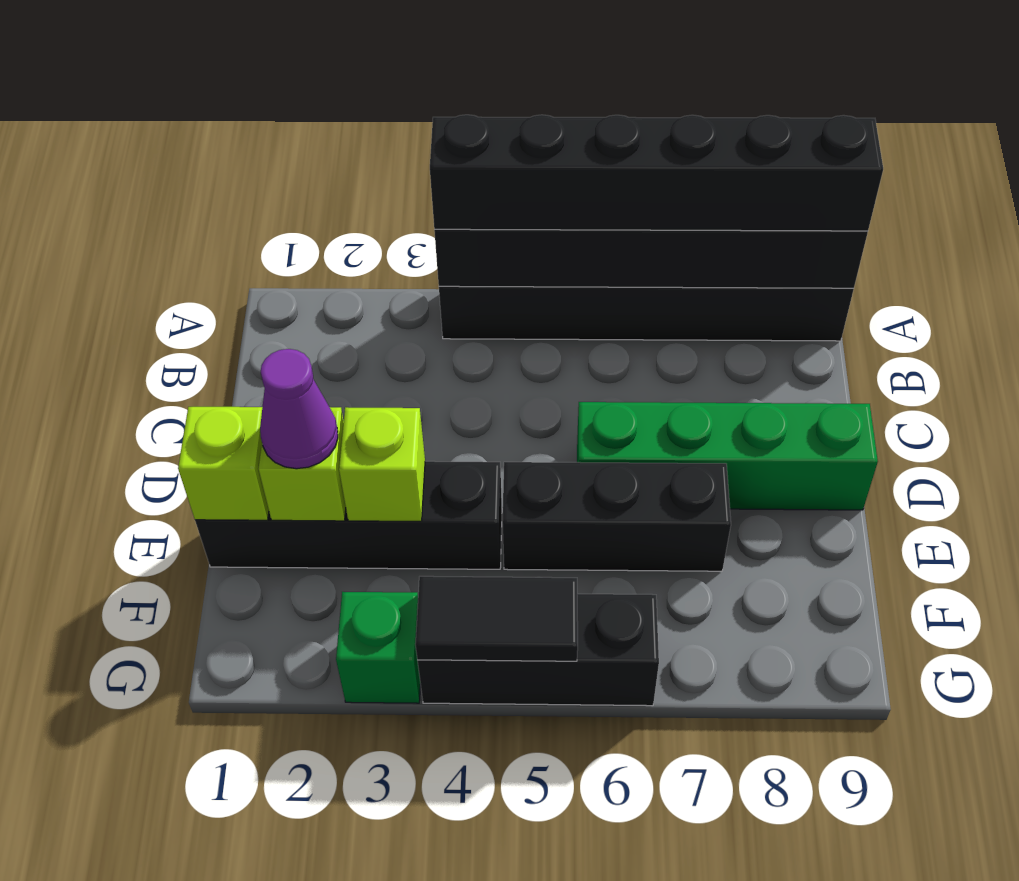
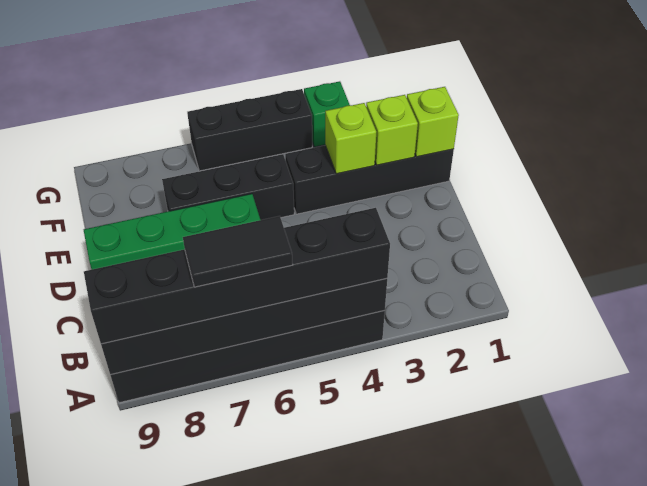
purple 1x1 cone [260,349,338,469] -> none
black 1x2 tile [415,576,578,661] -> black 1x2 tile moved to [183,216,293,287]

